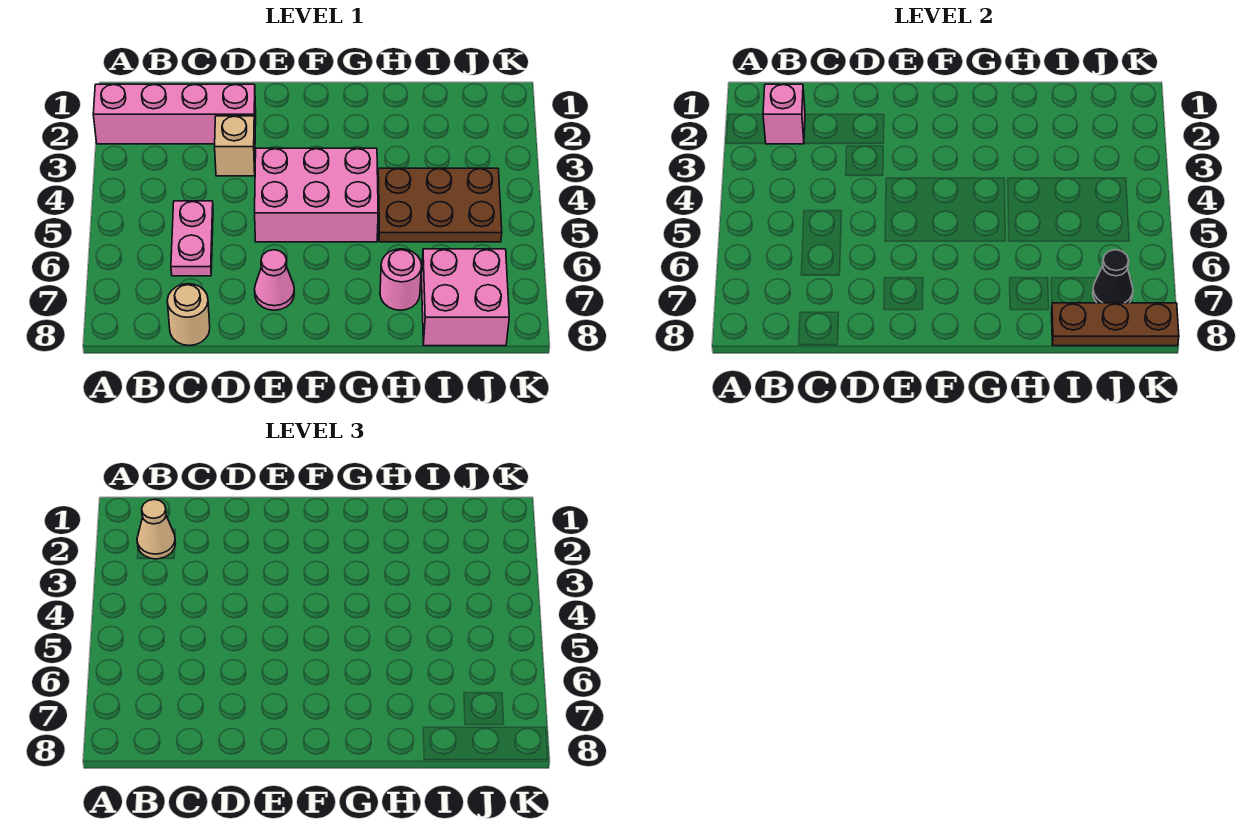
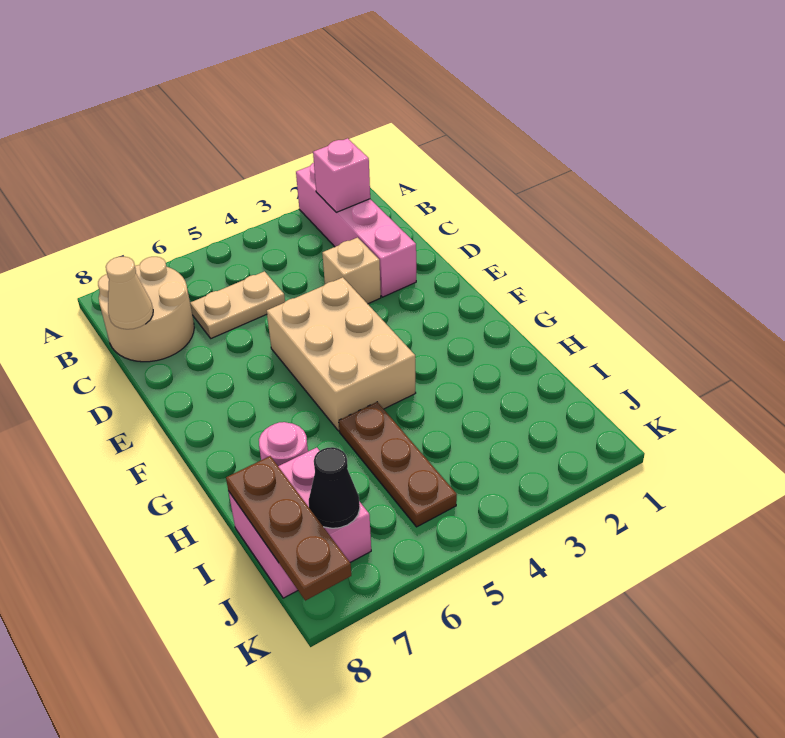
tan 1x1 cone [137,499,176,559] -> tan 1x1 cone moved to [106,257,153,329]
pink 1x2 plate [171,201,213,276] -> tan 1x2 plate [190,271,285,338]
tan 1x1 round brick [167,284,210,346] -> tan 2x2 round brick [98,257,194,362]
pink 2x3 brick [255,148,378,242] -> tan 2x3 brick [267,277,416,431]
pink 1x1 cone [254,250,294,310] -> none
brown 2x3 plate [378,168,502,242] -> brown 1x3 plate [339,402,457,527]

